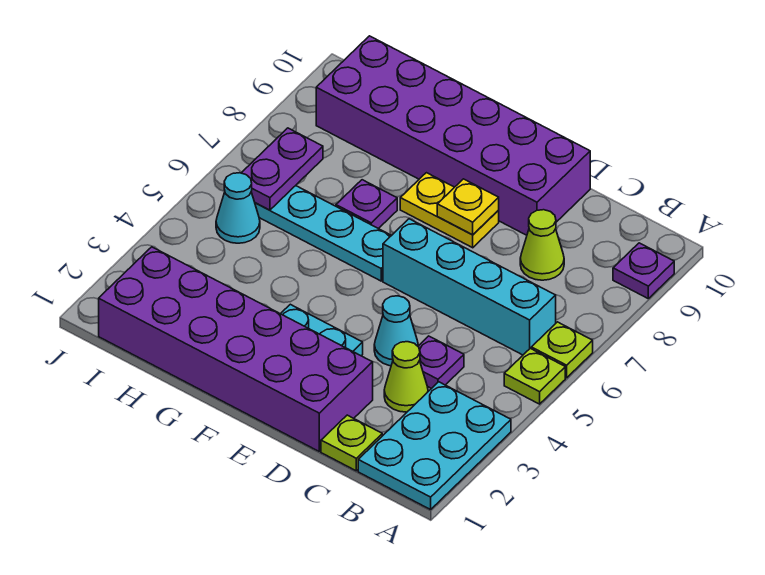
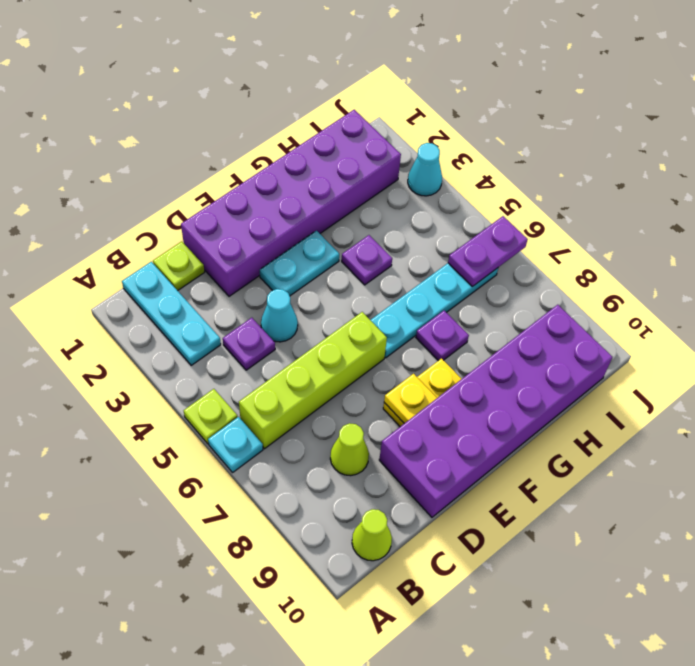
cyan 2x3 plate [358,382,511,510] -> cyan 1x3 plate [122,262,221,365]
lime 1x1 plate [531,322,593,378] -> cyan 1x1 plate [208,417,263,472]
purple 1x1 plate [613,243,674,298] -> purple 1x1 plate moved to [342,235,392,285]
cyan 1x4 brick [383,219,556,355] -> lime 1x4 brick [239,312,387,449]
lime 1x1 cone [384,342,428,412] -> lime 1x1 cone moved to [352,509,392,561]
cyan 1x1 cone [216,173,260,243] -> cyan 1x1 cone moved to [408,143,442,196]
purple 1x2 plate [242,128,323,210] -> purple 1x2 plate turned to [448,216,528,287]

